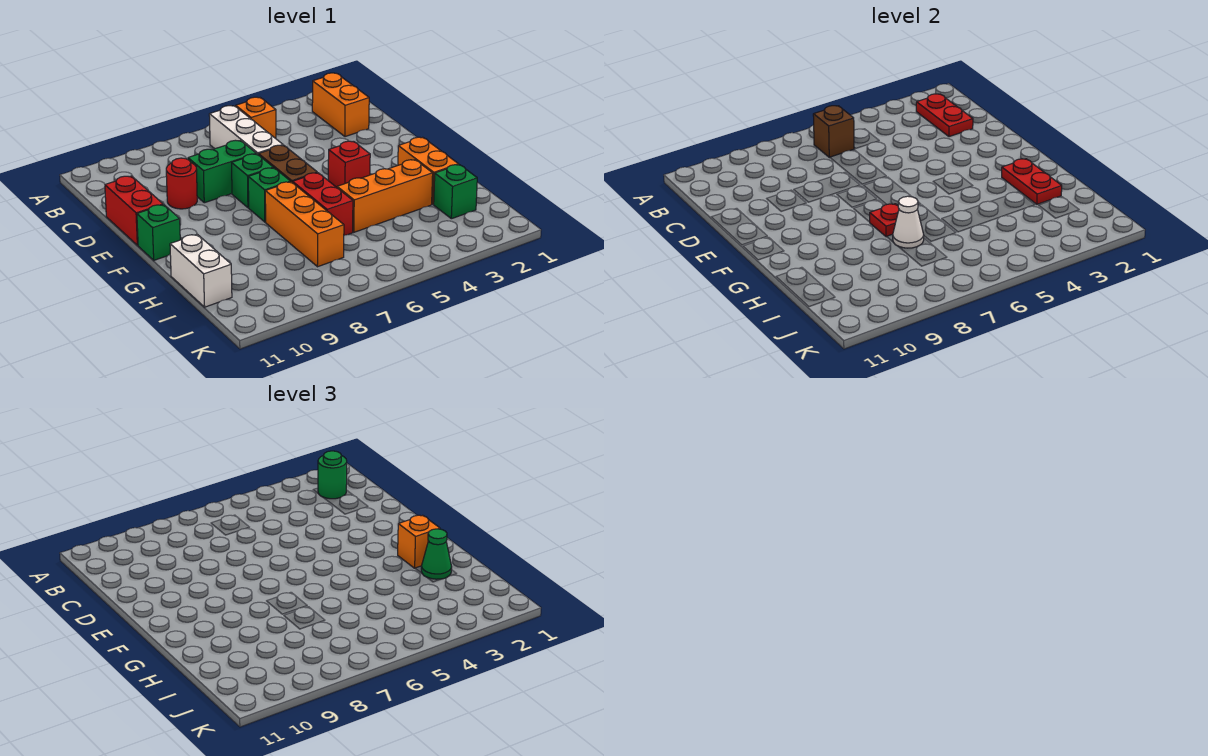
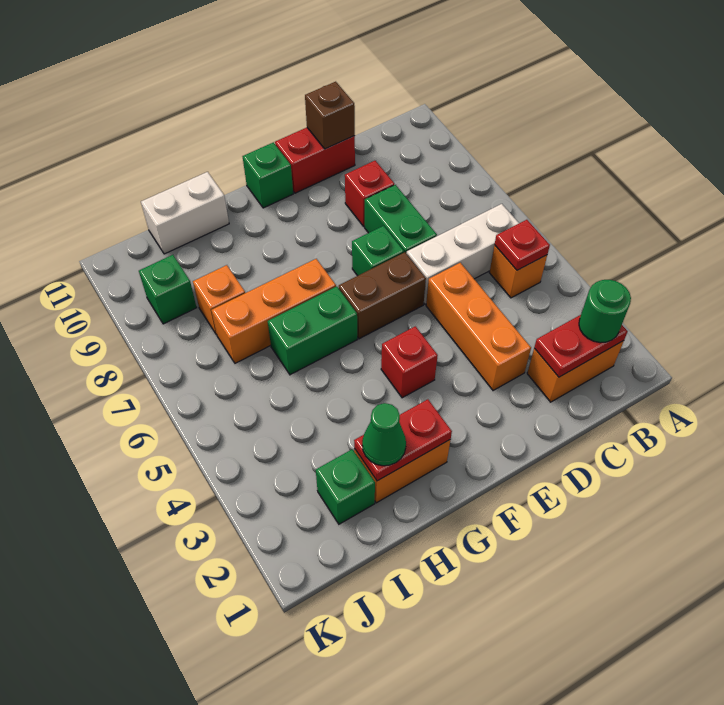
brown 1x1 brick [813,106,854,158] -> brown 1x1 brick moved to [305,82,355,149]
red 1x1 round brick [166,158,197,209] -> red 1x1 brick [345,161,394,226]
green 1x1 brick [248,168,290,222] -> green 1x1 brick moved to [139,255,197,324]
orange 1x1 brick [398,515,440,568] -> orange 1x1 brick moved to [193,265,245,335]
red 1x2 brick [293,173,353,235] -> green 1x2 brick [268,286,357,375]
red 1x1 plate [869,204,899,237] -> red 1x1 plate moved to [495,220,550,270]
orange 1x3 brick [337,160,433,232] -> orange 1x3 brick moved to [426,263,531,391]
white 1x1 cone [893,196,924,248] -> none

